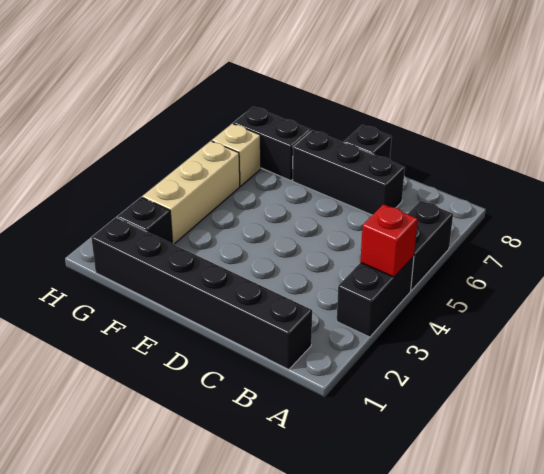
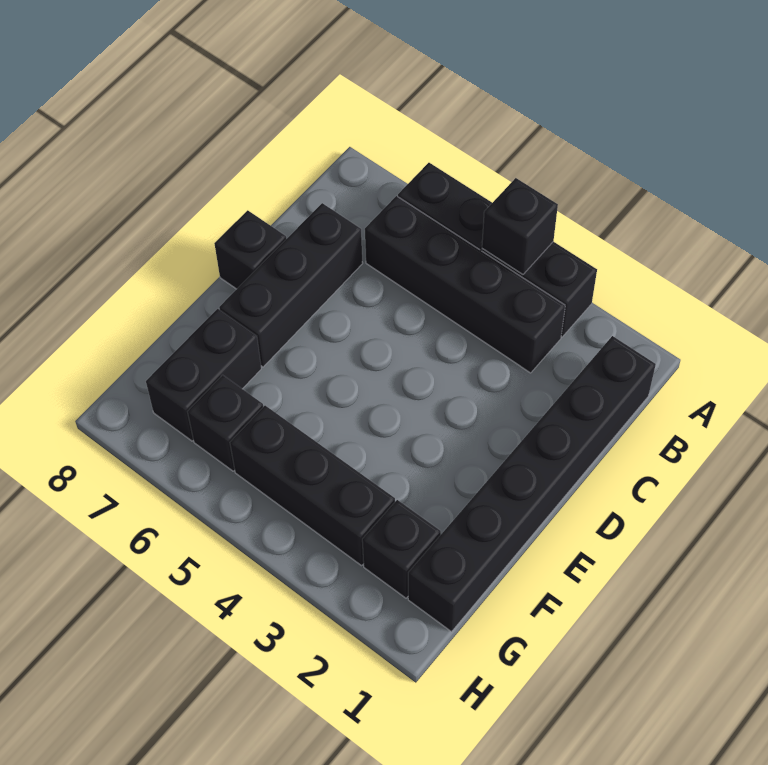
red 1x1 brick [360,204,418,277] -> black 1x1 brick [482,178,558,275]
none -> black 1x4 brick [365,196,565,373]
tan 1x3 brick [142,141,240,244] -> black 1x3 brick [230,406,395,566]
tan 1x1 brick [212,123,261,186] -> black 1x1 brick [188,375,263,471]

